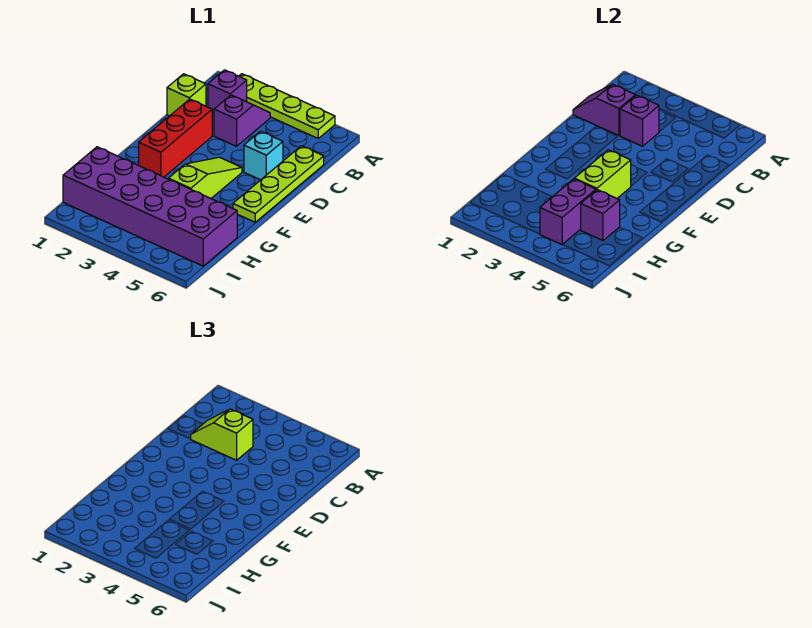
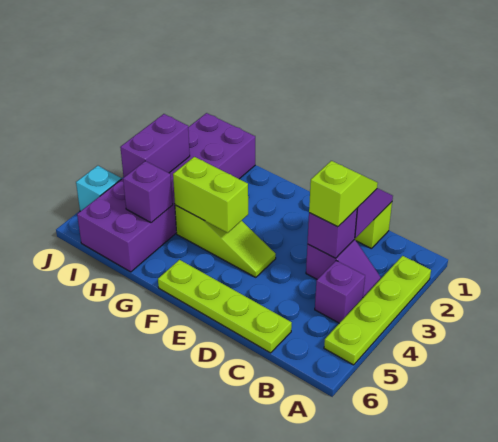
purple 1x1 brick [208,70,247,114] -> purple 1x1 brick moved to [315,261,365,323]
red 1x3 brick [139,99,212,177] -> none
cyan 1x1 brick [244,131,283,180] -> cyan 1x1 brick moved to [76,166,121,211]
purple 1x2 brick [540,179,596,245] -> purple 1x2 brick turned to [120,114,190,177]

